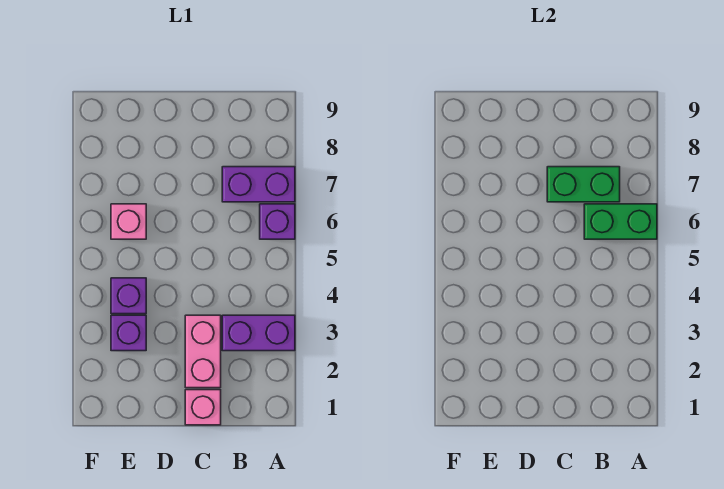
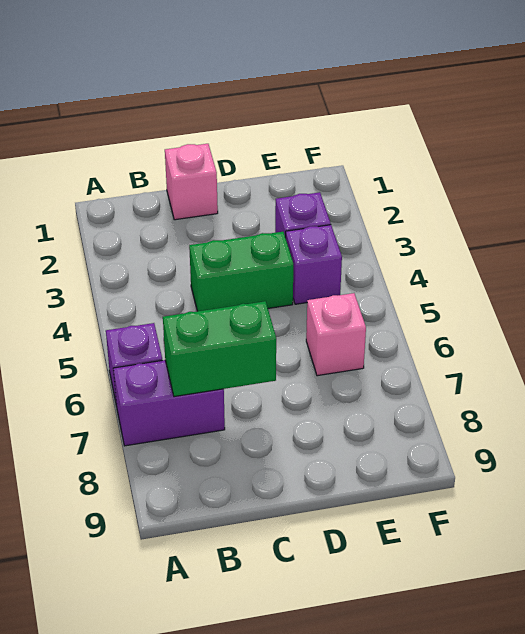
purple 1x2 brick [222,315,295,351] -> none
green 1x2 brick [584,204,657,239] -> green 1x2 brick moved to [189,232,293,311]
pink 1x2 brick [185,315,221,388] -> none

